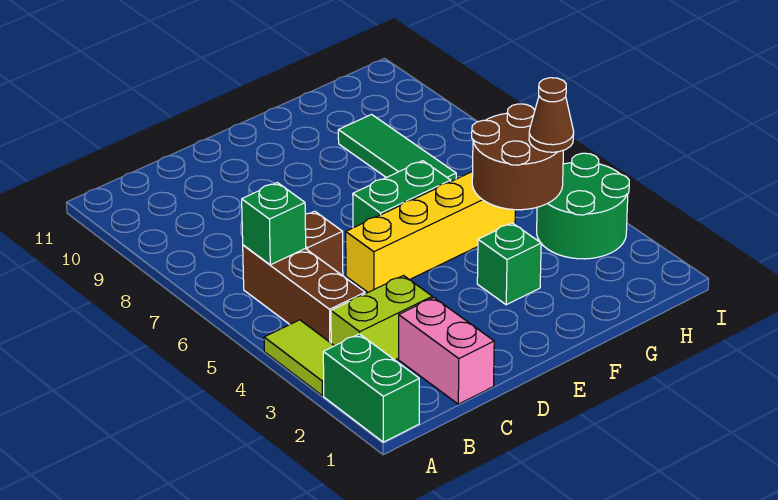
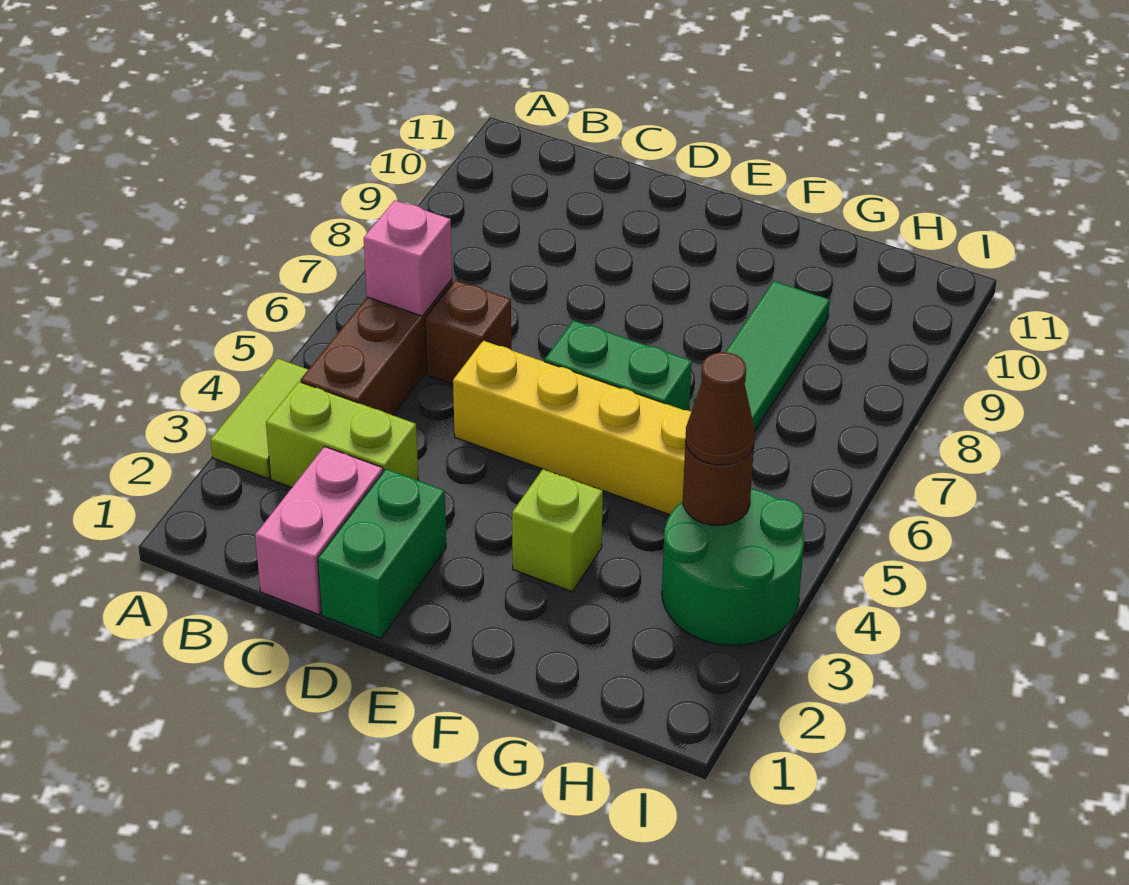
green 1x2 brick [323,334,419,442] -> green 1x2 brick moved to [318,469,446,638]
green 1x1 brick [242,183,306,265] -> pink 1x1 brick [364,200,452,316]
green 1x1 brick [477,223,541,305] -> lime 1x1 brick [512,469,603,592]
brown 2x2 round brick [472,104,563,210] -> brown 1x1 round brick [683,440,754,525]

